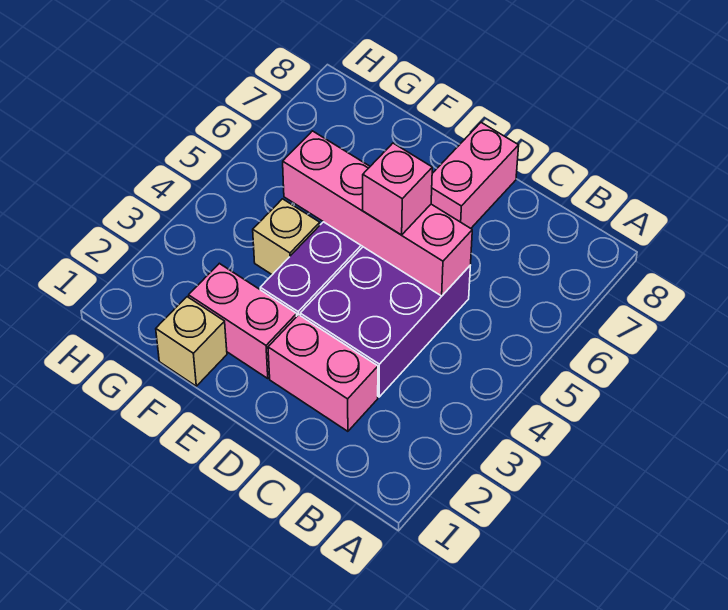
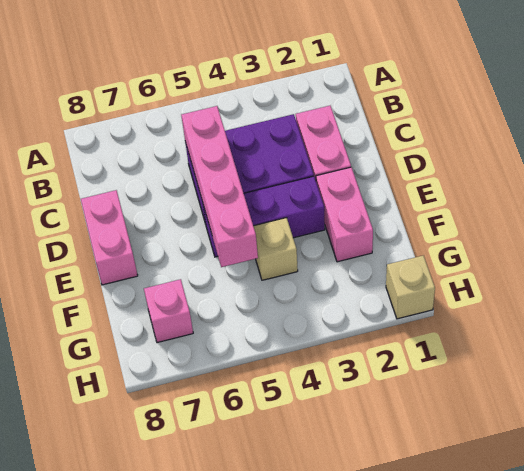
pink 1x1 brick [363,143,432,235] -> pink 1x1 brick moved to [144,279,193,343]
pink 1x2 brick [431,123,519,228] -> pink 1x2 brick turned to [81,190,138,285]
tan 1x1 brick [156,297,227,386] -> tan 1x1 brick moved to [386,256,435,319]

